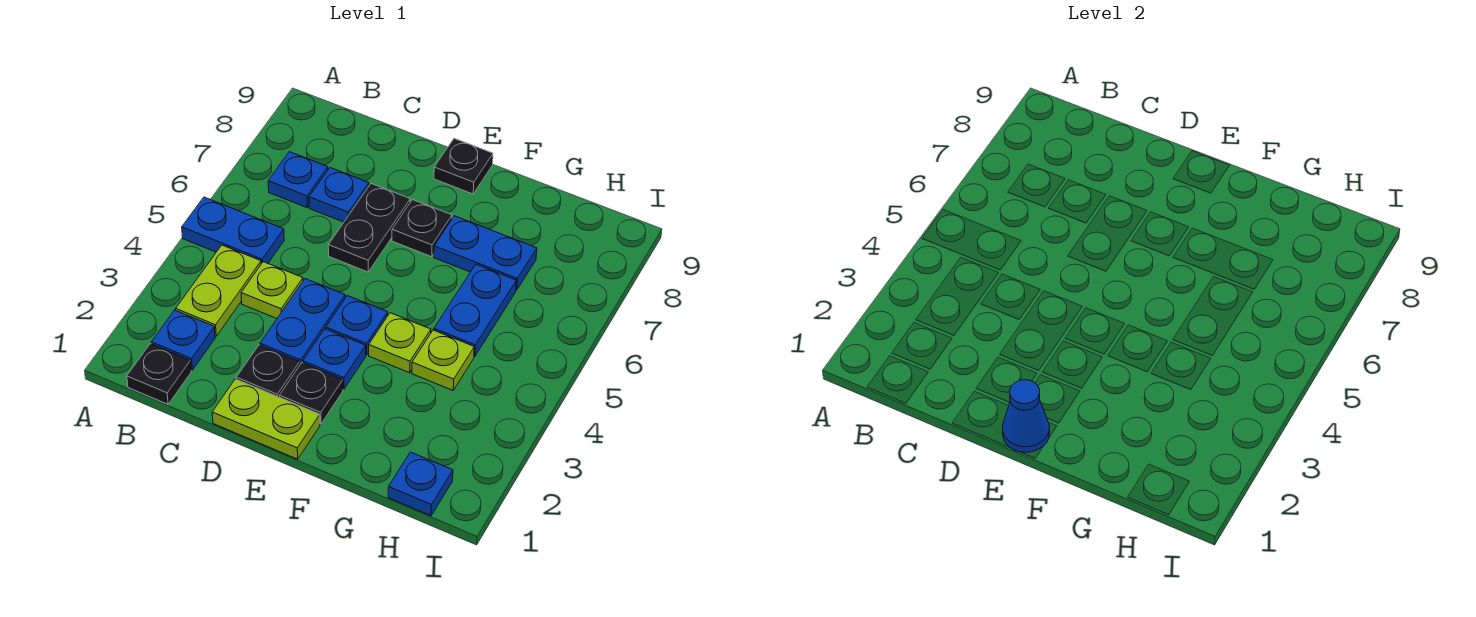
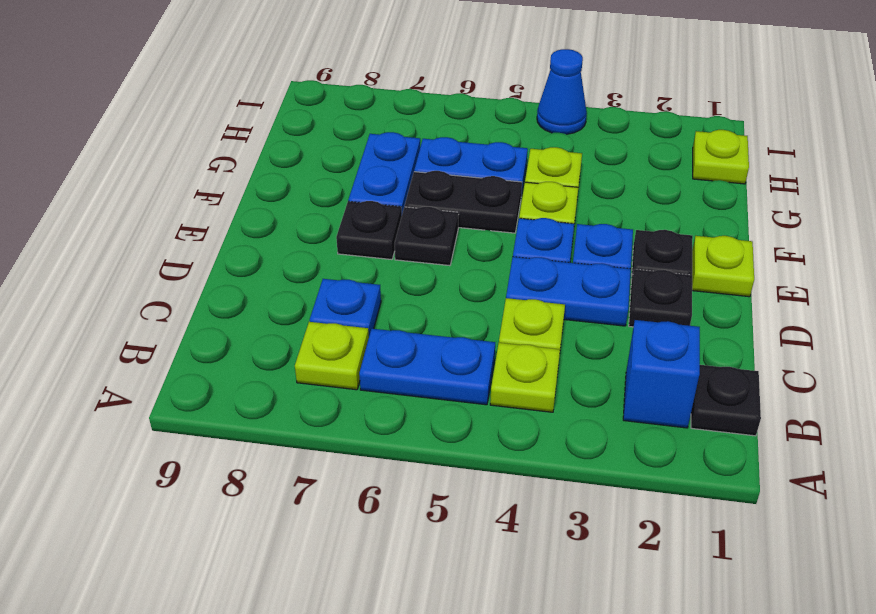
blue 1x2 plate [182,197,284,264] -> blue 1x2 plate turned to [359,329,495,405]
blue 1x1 plate [151,310,215,370] -> blue 1x1 brick [623,320,700,428]
lime 1x2 plate [176,245,261,336] -> lime 1x1 plate [490,343,560,412]
blue 1x1 plate [268,152,328,208] -> lime 1x1 plate [295,322,369,390]
lime 1x2 plate [212,379,320,459] -> lime 1x1 plate [692,236,754,297]
black 1x2 plate [328,184,410,272] -> black 1x2 plate moved to [405,171,522,233]
blue 1x1 cone [1003,380,1050,452] -> blue 1x1 cone moved to [537,49,587,134]
black 1x1 plate [434,139,493,194] -> black 1x1 plate moved to [395,207,459,266]
blue 1x1 plate [388,452,453,516] -> lime 1x1 plate [693,130,749,184]

